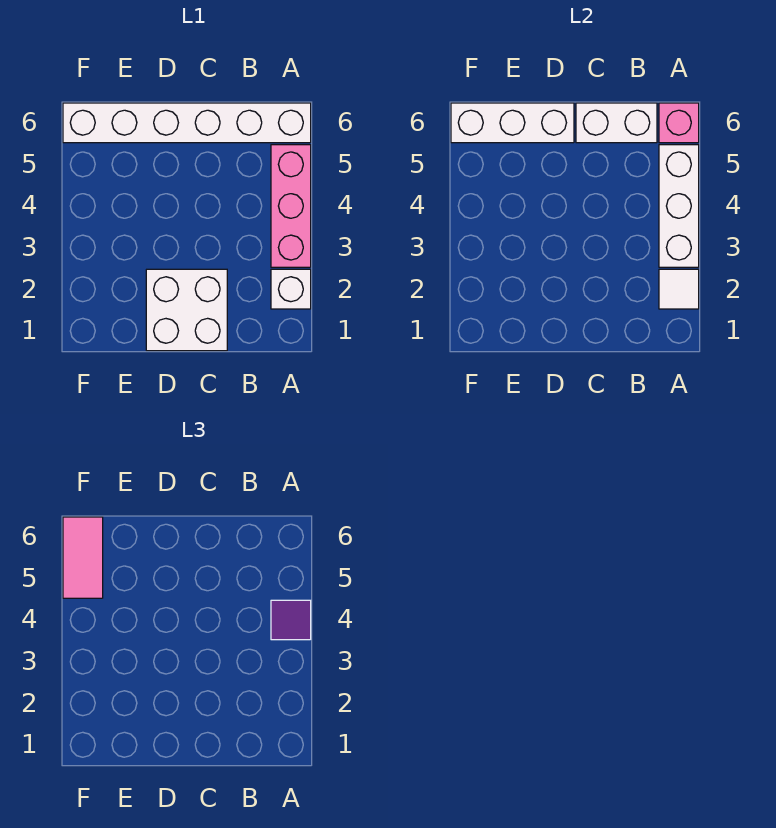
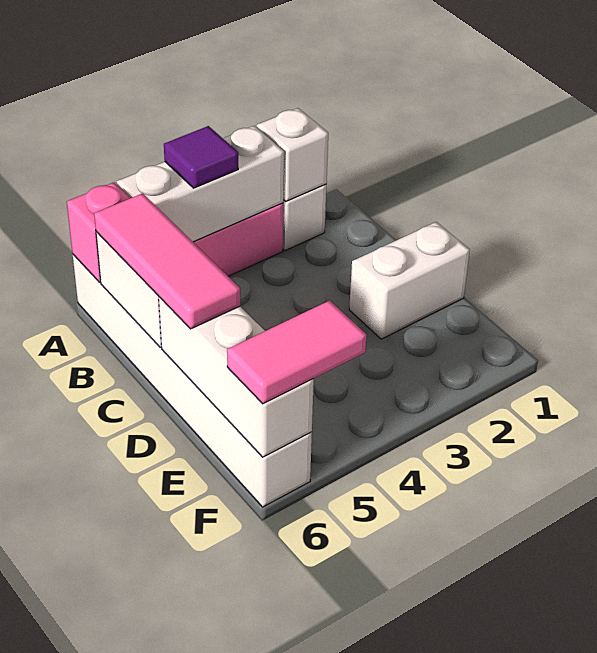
white 1x1 tile [659,269,699,309] -> white 1x1 brick [256,108,328,201]
none -> pink 1x3 tile [94,193,240,329]
white 2x2 brick [146,269,227,351] -> white 1x2 brick [349,222,470,339]

